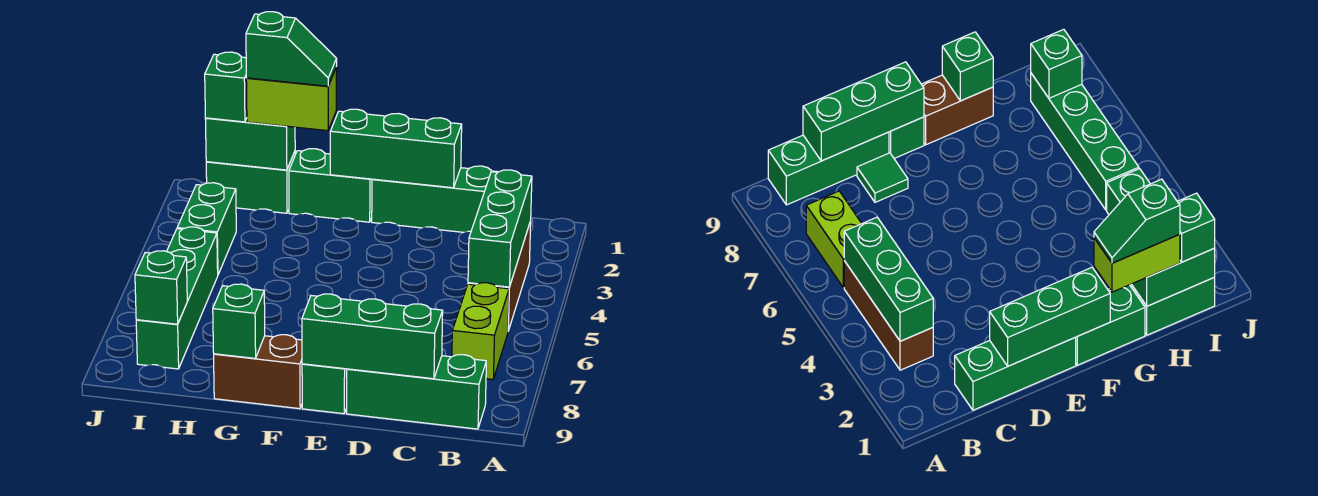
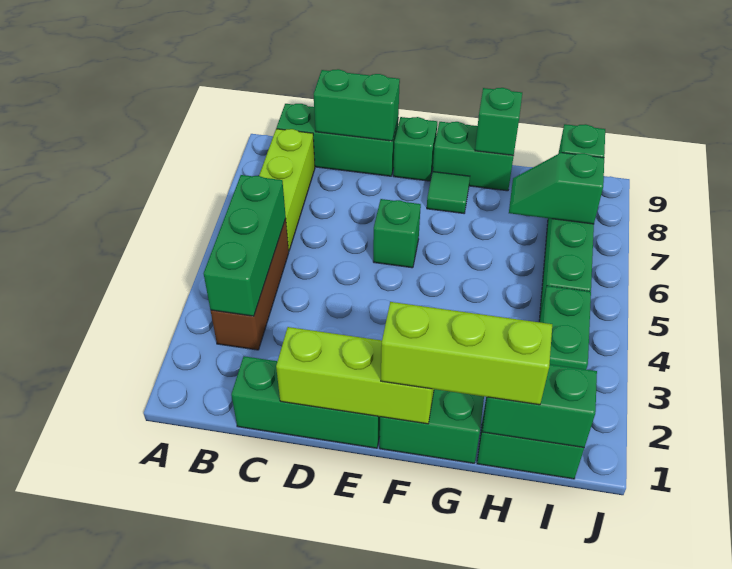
lime 1x2 brick [452,283,509,379] -> lime 1x3 brick [259,129,315,250]
green 1x3 brick [302,294,443,379] -> green 1x2 brick [314,69,400,141]
green 1x3 brick [330,109,462,188] -> lime 1x3 brick [276,327,434,424]
green 1x1 tile [857,153,908,202] -> green 1x1 tile moved to [427,172,470,213]
brown 1x2 brick [214,335,302,409] -> green 1x2 brick [433,122,514,191]
lime 1x2 brick [246,67,337,131] -> lime 1x3 brick [381,302,552,405]
green 1x2 slope [246,12,337,86] -> green 1x2 slope moved to [509,153,604,224]
green 1x1 brick [205,52,247,122] -> green 1x1 brick moved to [373,199,421,268]

